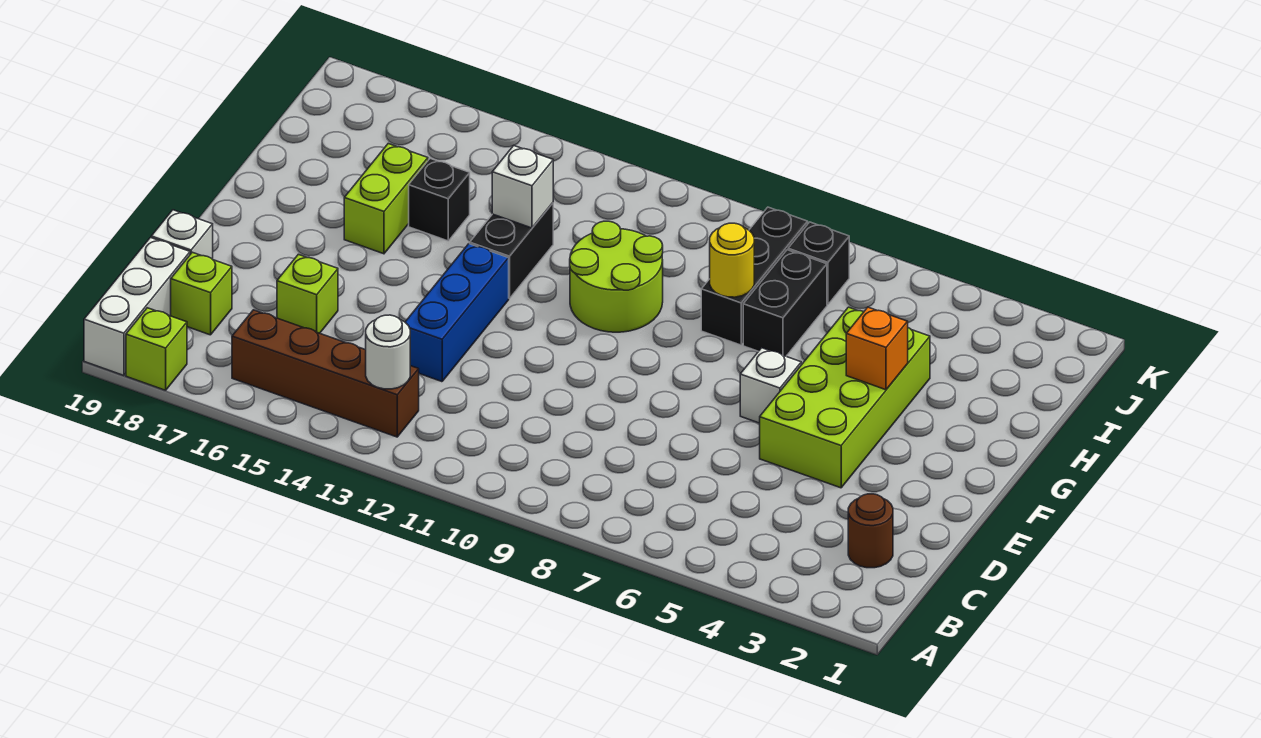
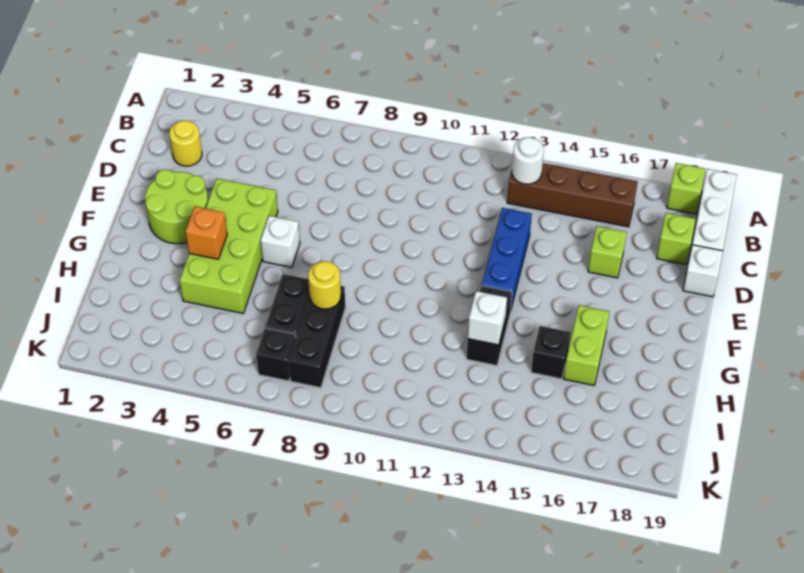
brown 1x1 round brick [848,494,893,568] -> yellow 1x1 round brick [169,121,202,166]
lime 2x2 round brick [570,221,663,332] -> lime 2x2 round brick moved to [145,170,208,244]

